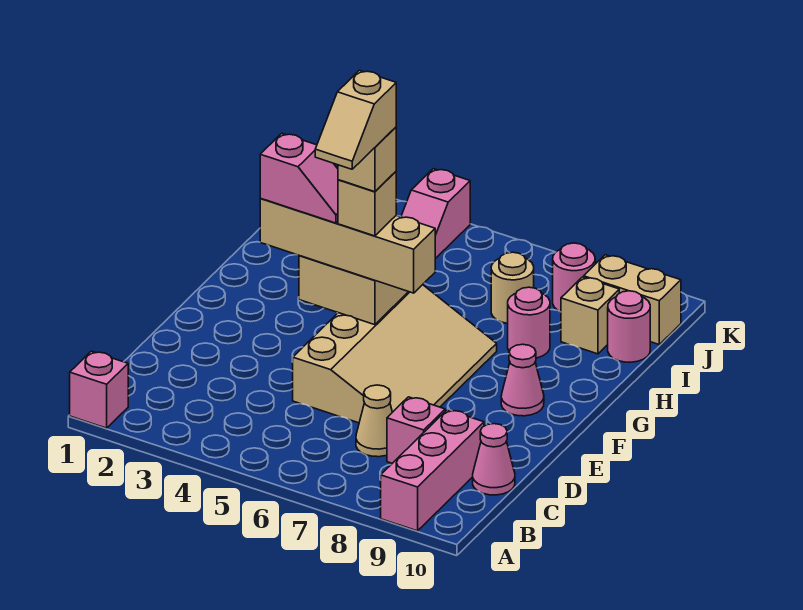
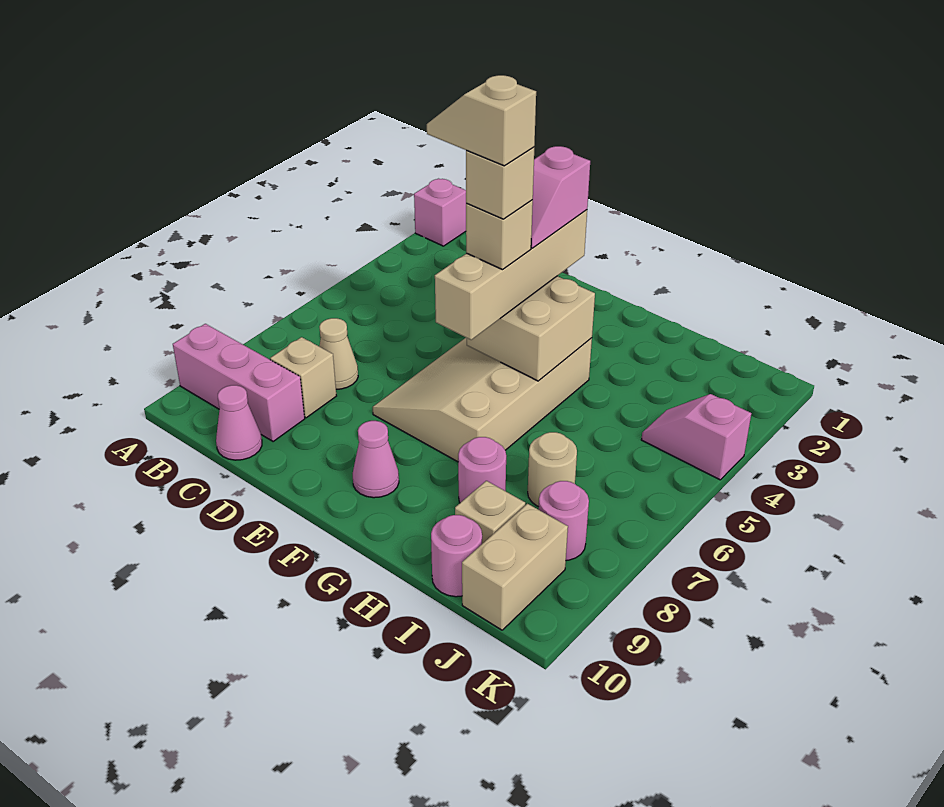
pink 1x1 brick [387,397,445,463] -> tan 1x1 brick [270,337,336,418]
tan 3x4 slope [293,285,497,423] -> tan 3x4 slope turned to [373,338,592,462]

